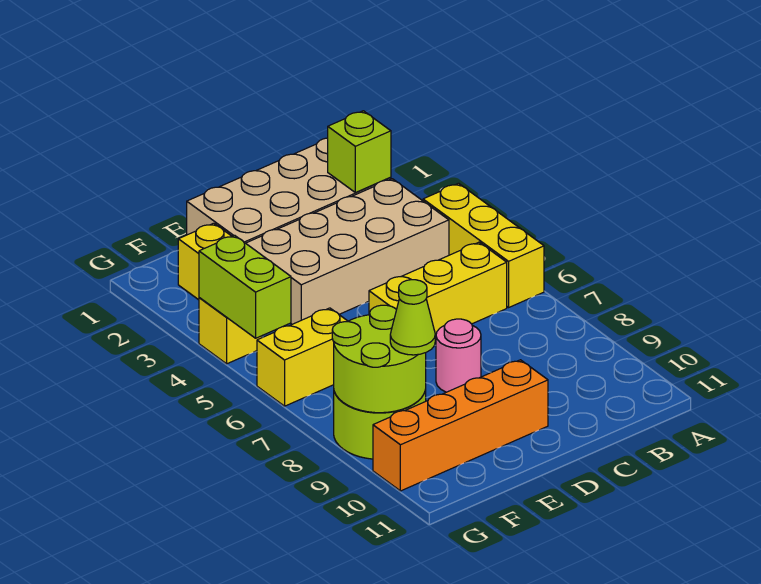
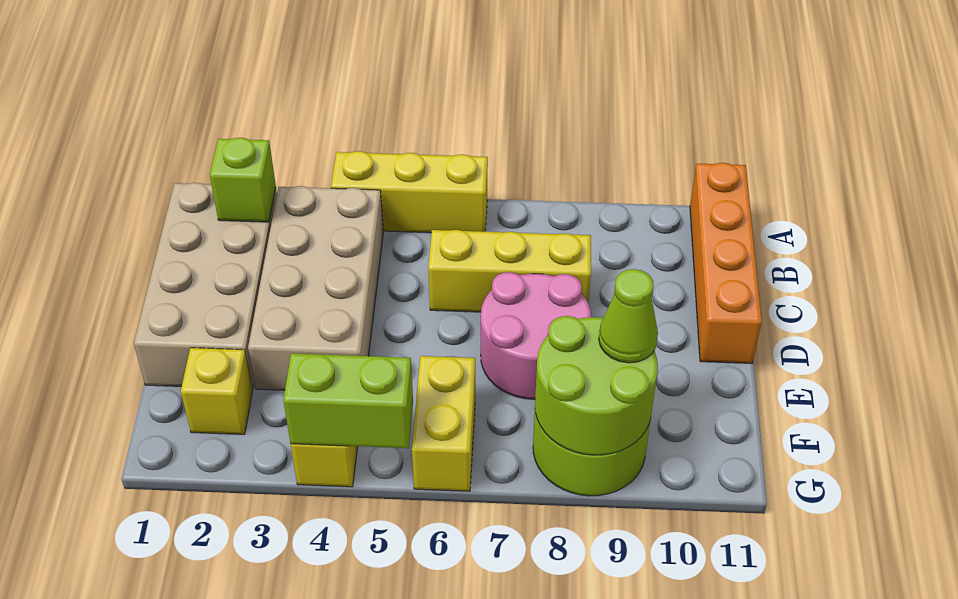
yellow 1x3 brick [369,242,507,340] -> yellow 1x3 brick turned to [428,230,591,312]
pink 1x1 round brick [436,319,481,392] -> pink 2x2 round brick [481,272,591,399]
orange 1x4 brick [373,360,548,491] -> orange 1x4 brick moved to [690,163,762,363]

